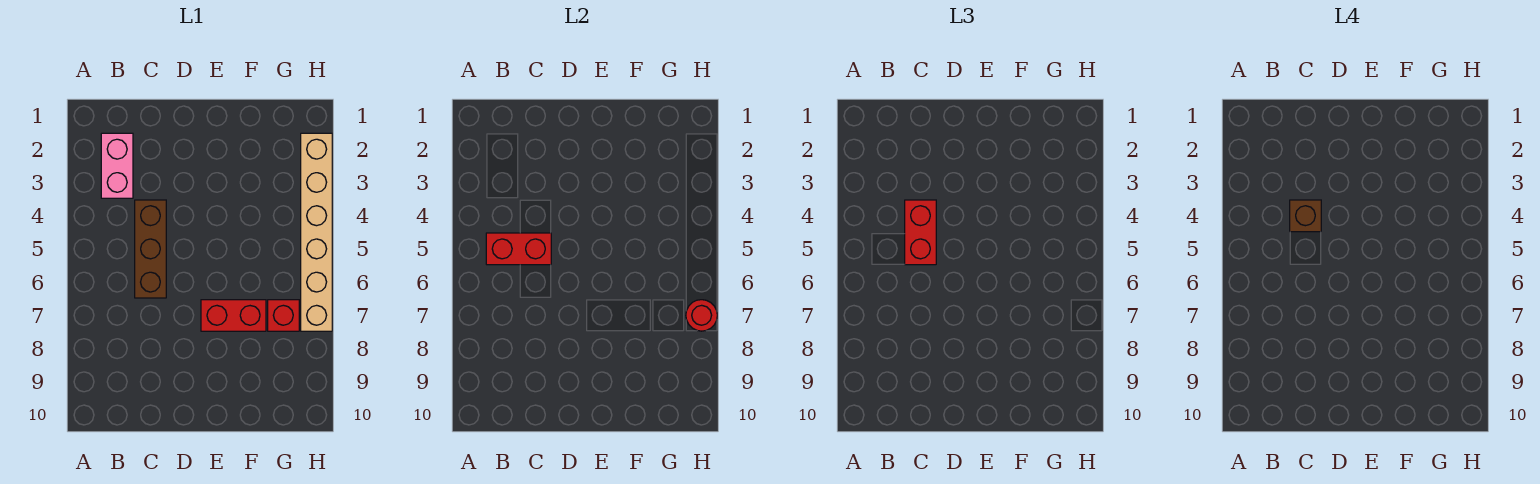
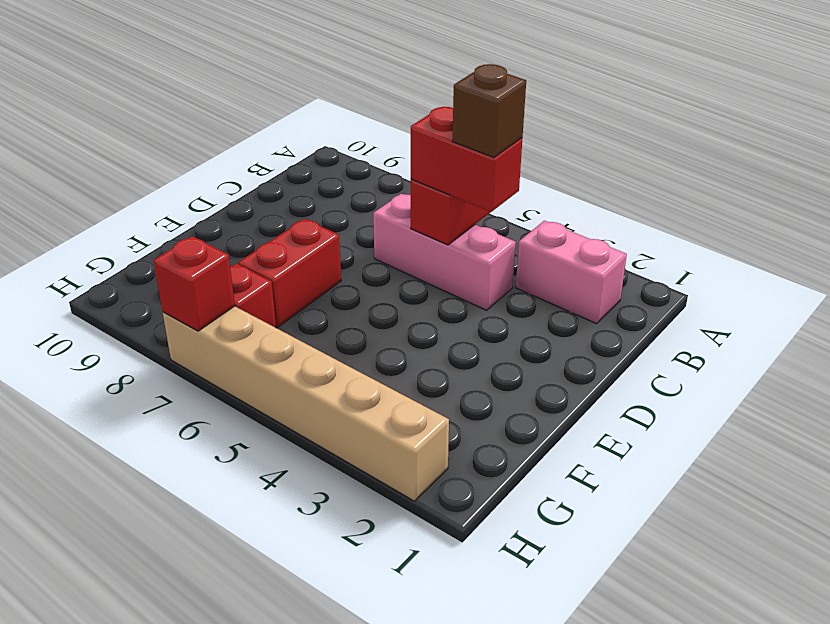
brown 1x3 brick [135,200,166,298] -> pink 1x3 brick [373,194,516,310]
red 1x1 round brick [686,300,717,331] -> red 1x1 brick [153,236,235,331]

